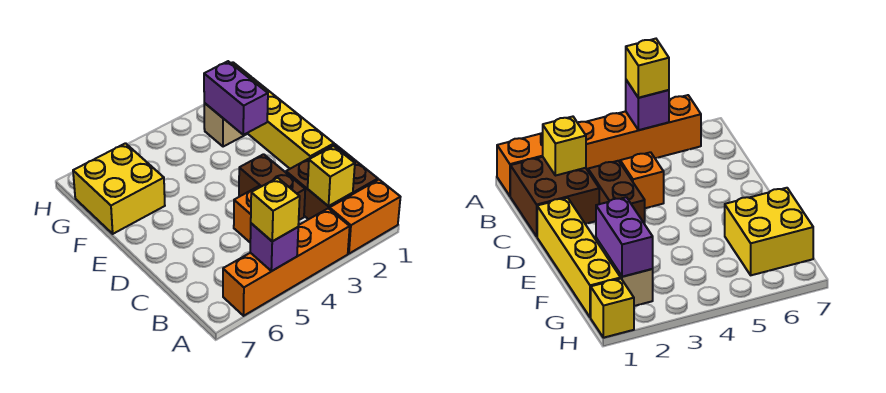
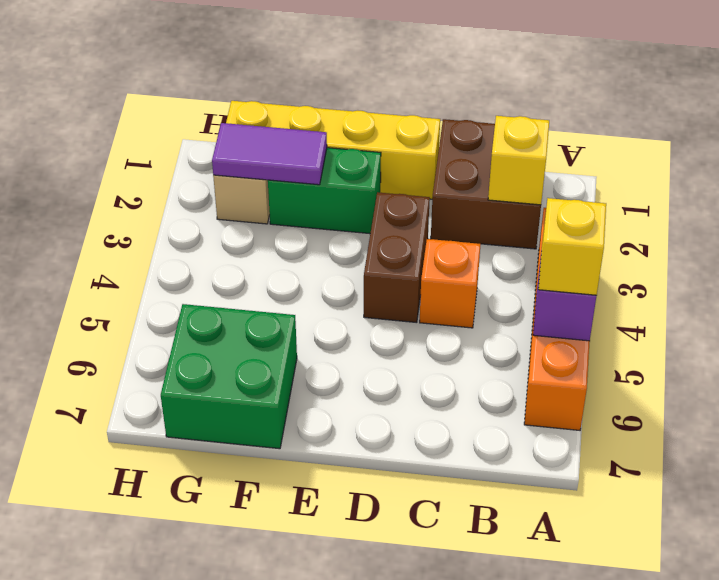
orange 1x2 brick [330,180,400,254] -> none
brown 1x2 brick [239,154,305,220] -> brown 1x2 brick turned to [364,192,430,323]
none -> green 1x2 brick [268,148,381,234]
purple 1x2 brick [204,61,268,135] -> purple 1x2 tile [212,123,327,185]
yellow 2x2 brick [73,143,165,234] -> green 2x2 brick [161,304,297,449]
yellow 1x1 brick [591,279,634,338] -> none

